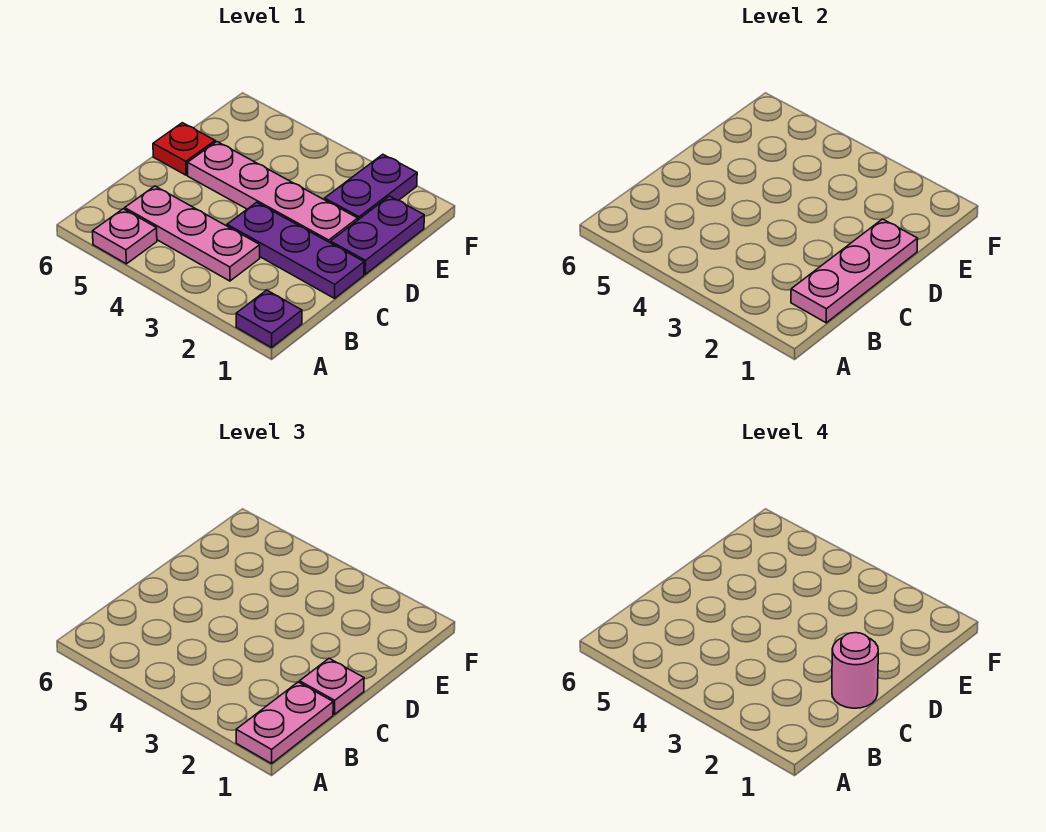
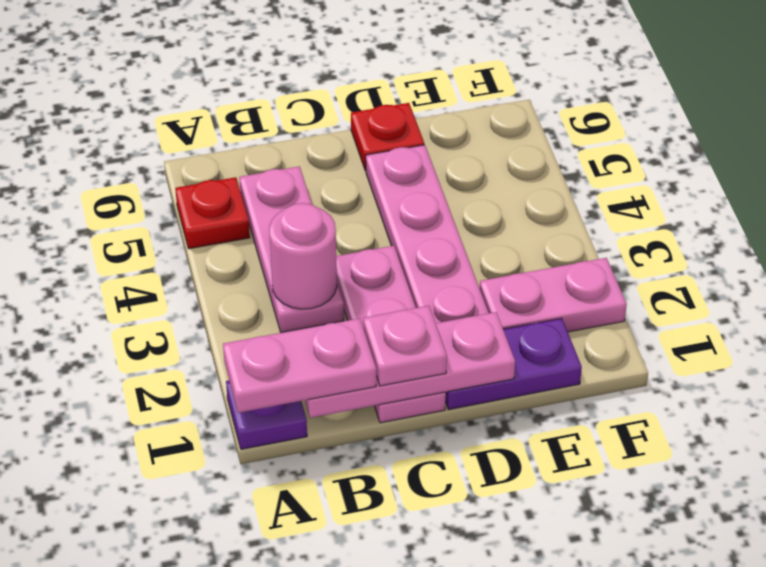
pink 1x1 plate [93,209,157,264] -> red 1x1 plate [175,177,250,249]
purple 1x3 plate [227,202,364,298] -> pink 1x3 plate [336,246,446,423]
pink 1x1 round brick [832,633,878,708] -> pink 1x1 round brick moved to [269,203,337,309]
purple 1x2 plate [325,154,417,220] -> pink 1x2 plate [480,258,627,332]

